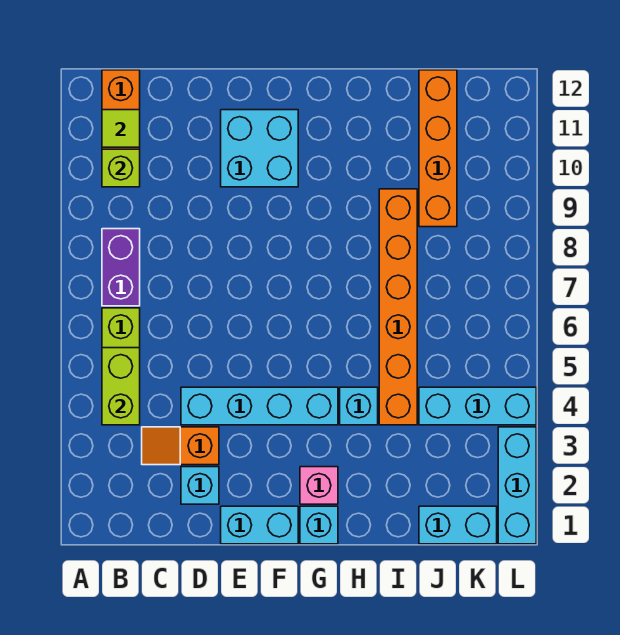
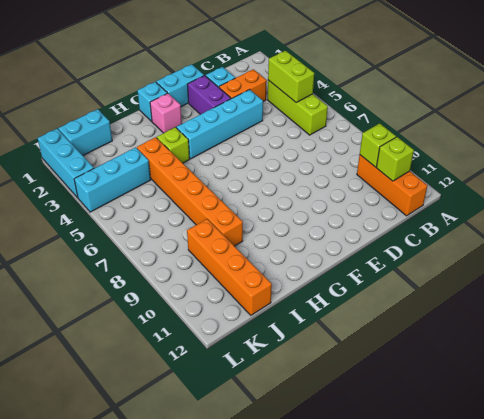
purple 1x2 brick [102,229,140,306] -> purple 1x2 brick moved to [187,75,231,114]
lime 1x1 tile [102,110,140,147] -> lime 1x1 brick [376,137,414,181]
orange 1x2 slope [142,427,219,465] -> orange 1x2 brick [219,69,267,101]
cyan 2x2 brick [221,110,298,187] -> none
cyan 1x1 brick [340,387,378,425] -> lime 1x1 brick [157,127,190,163]

